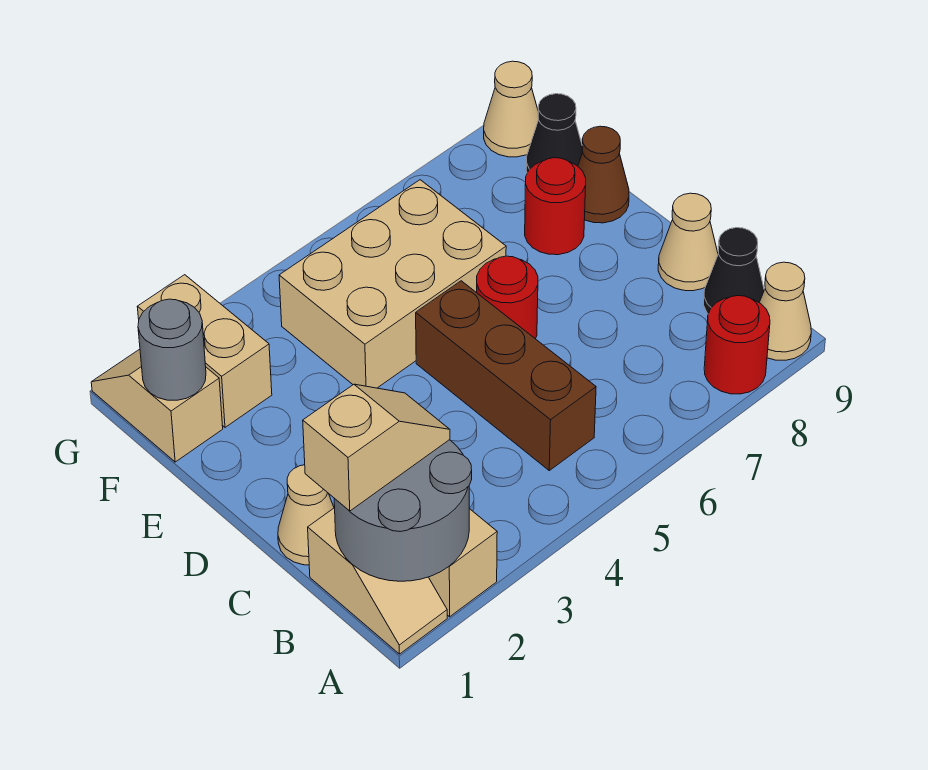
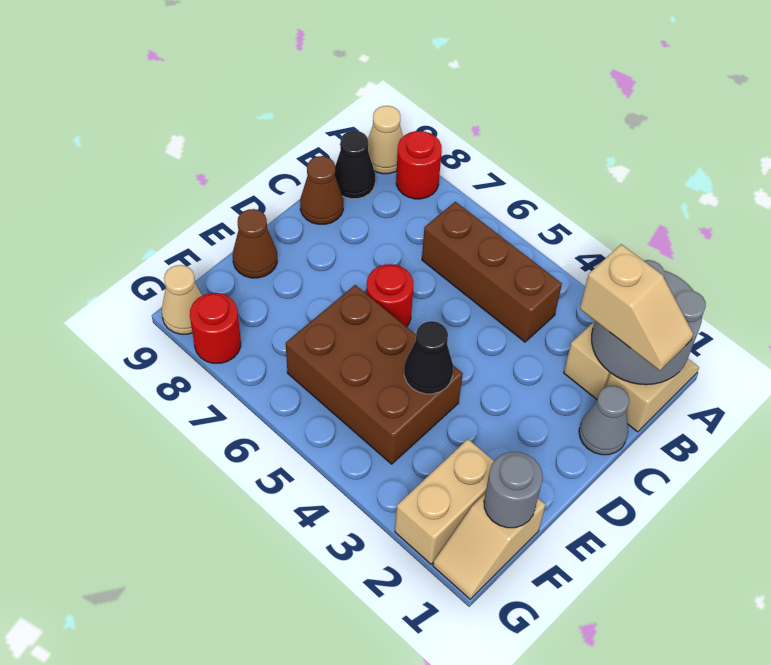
tan 1x2 slope [303,384,450,511] -> tan 1x2 slope turned to [580,244,693,371]
brown 1x3 brick [416,281,596,470] -> brown 1x3 brick turned to [422,202,562,342]
tan 1x1 cone [278,465,334,565] -> grey 1x1 cone [579,386,629,455]
tan 1x1 cone [658,193,718,291] -> brown 1x1 cone [300,156,343,224]
tan 2x3 brick [279,180,506,388] -> brown 2x3 brick [286,285,463,464]
red 1x1 round brick [525,158,586,255] -> red 1x1 round brick moved to [190,293,241,363]
black 1x1 cone [526,94,583,173] -> black 1x1 cone moved to [404,321,453,394]

